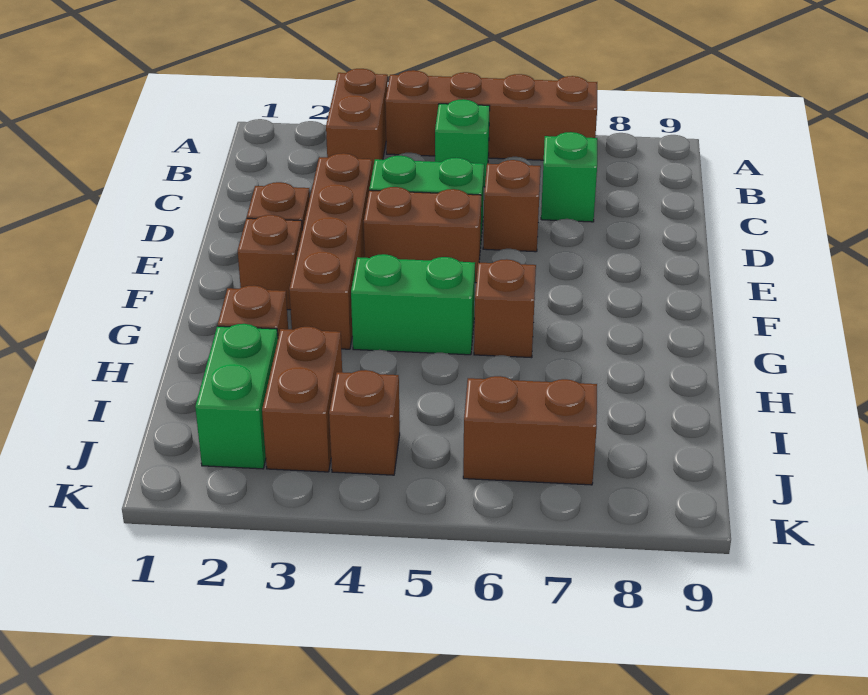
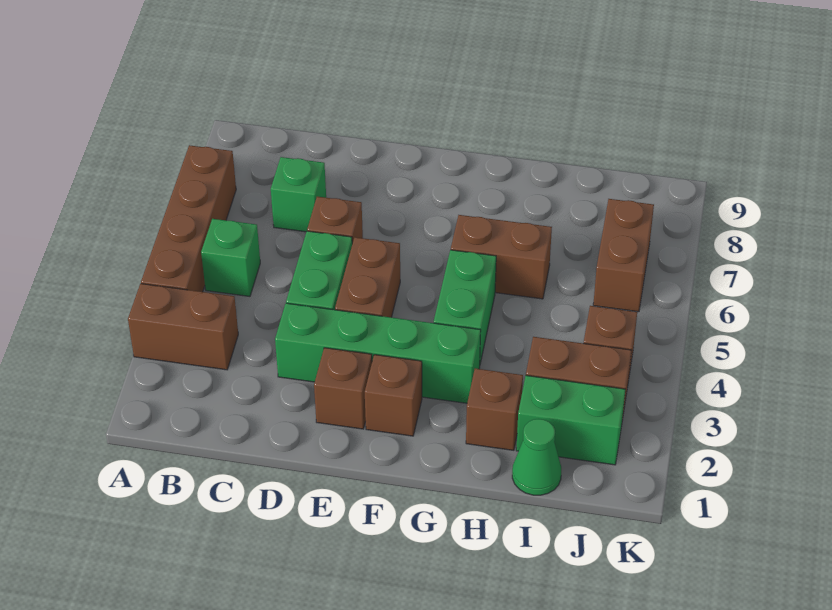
brown 1x4 brick [289,153,372,349] -> green 1x4 brick [275,303,481,403]
brown 1x1 brick [474,259,536,358] -> brown 1x2 brick [451,215,552,299]
none -> green 1x1 cone [512,419,561,495]

